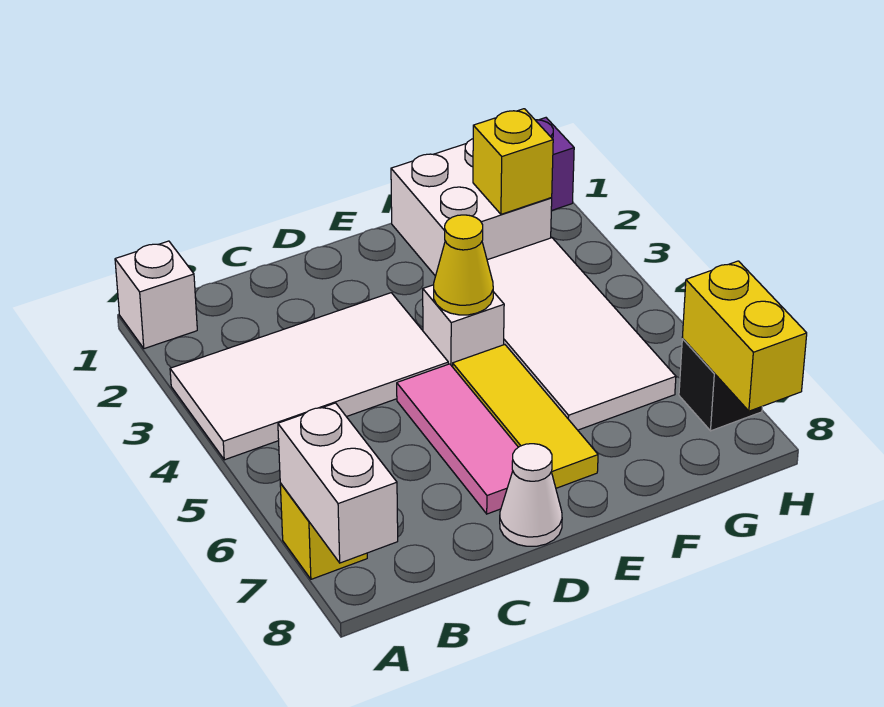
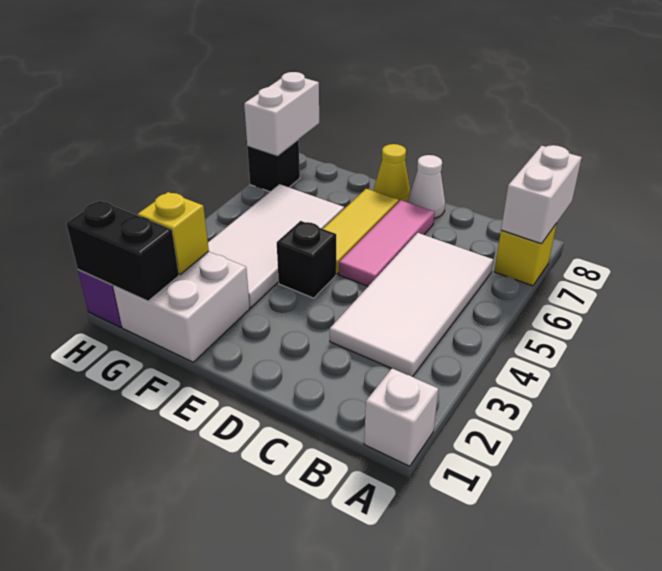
white 2x4 tile [170,293,448,460] -> white 2x4 tile turned to [330,233,493,377]
white 1x1 brick [423,285,504,367] -> black 1x1 brick [277,221,336,298]
yellow 1x1 cone [434,215,493,315] -> yellow 1x1 cone moved to [374,144,410,202]
none -> black 1x2 brick [66,201,179,301]
yellow 1x2 brick [682,261,807,411] -> white 1x2 brick [244,72,319,155]

